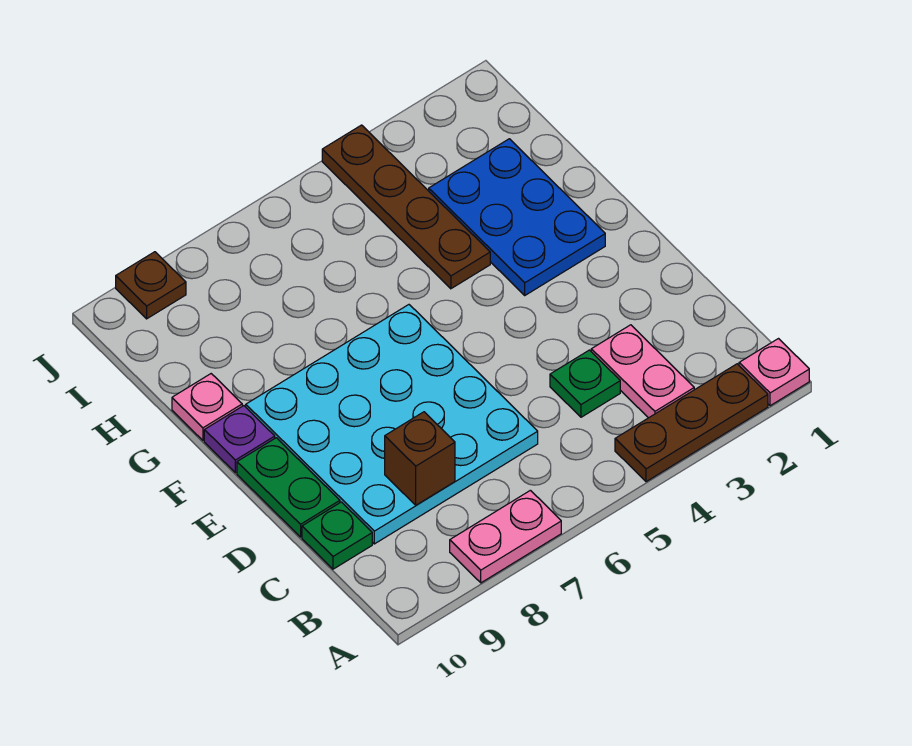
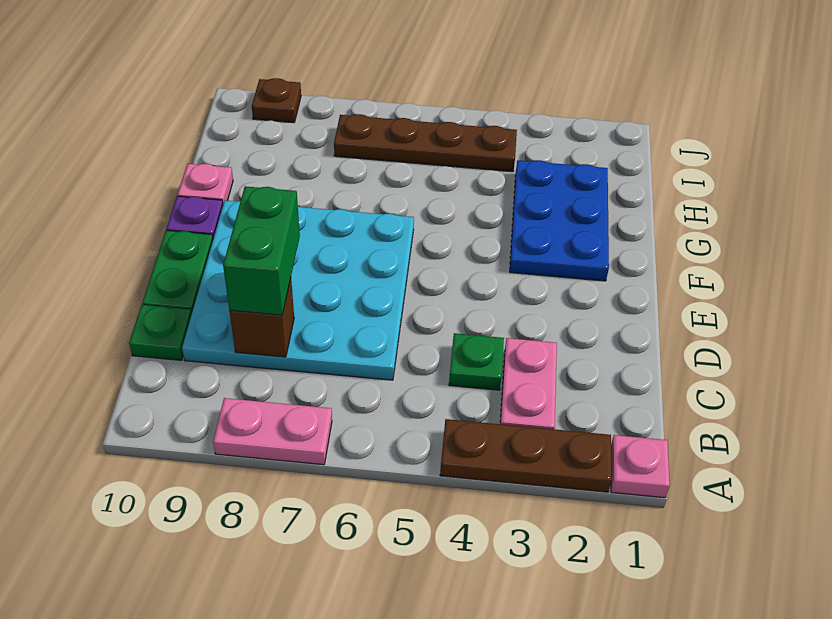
none -> green 1x2 brick [223,186,300,315]
brown 1x4 plate [322,125,490,289] -> brown 1x4 plate turned to [334,114,517,172]

